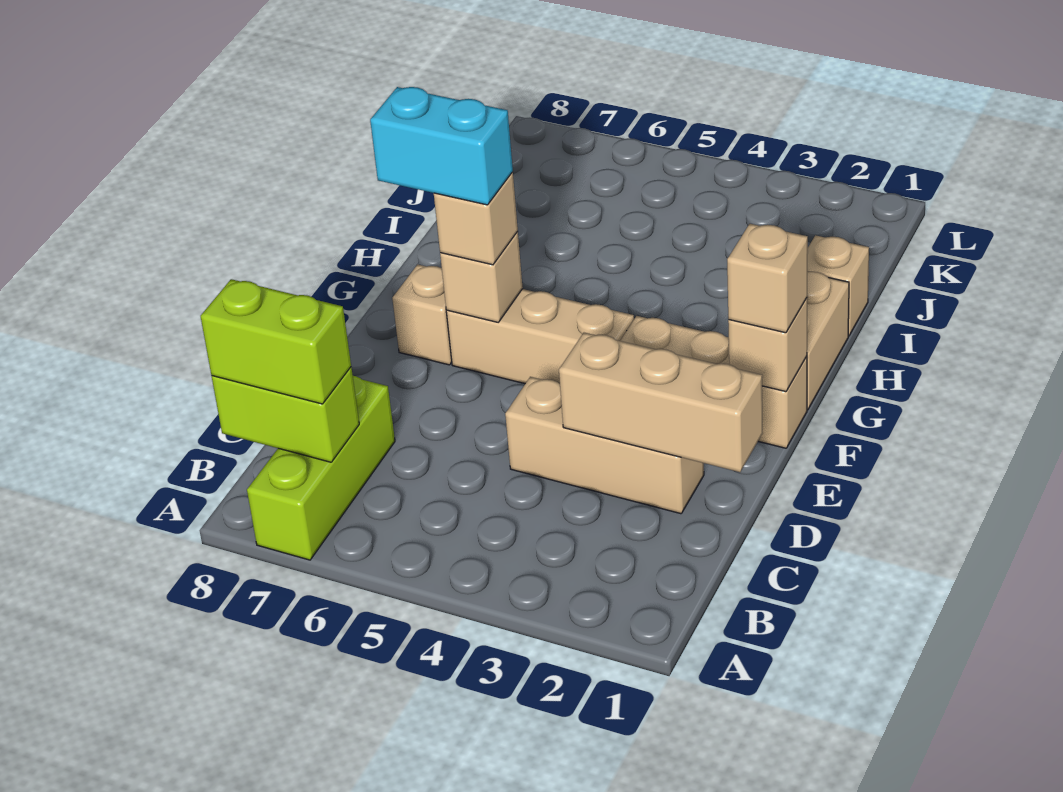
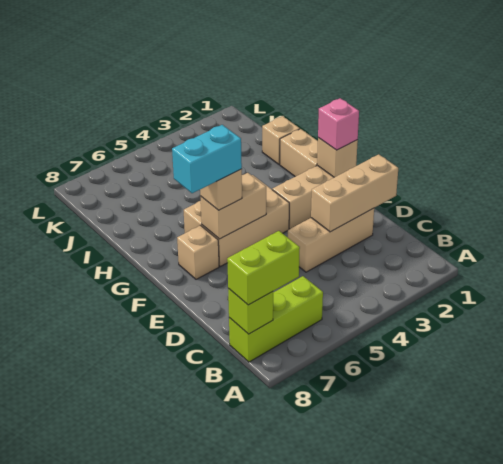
lime 1x3 brick [247,376,395,560] -> lime 1x3 brick turned to [229,276,323,362]
lime 1x2 brick [212,367,359,462] -> lime 1x1 brick [228,289,273,334]
tan 1x1 brick [727,224,808,333] -> pink 1x1 brick [318,98,359,150]
tan 1x3 brick [446,289,634,384] -> tan 2x3 brick [184,175,289,266]
tan 1x1 brick [440,231,523,322] -> tan 1x2 brick [201,173,266,239]

